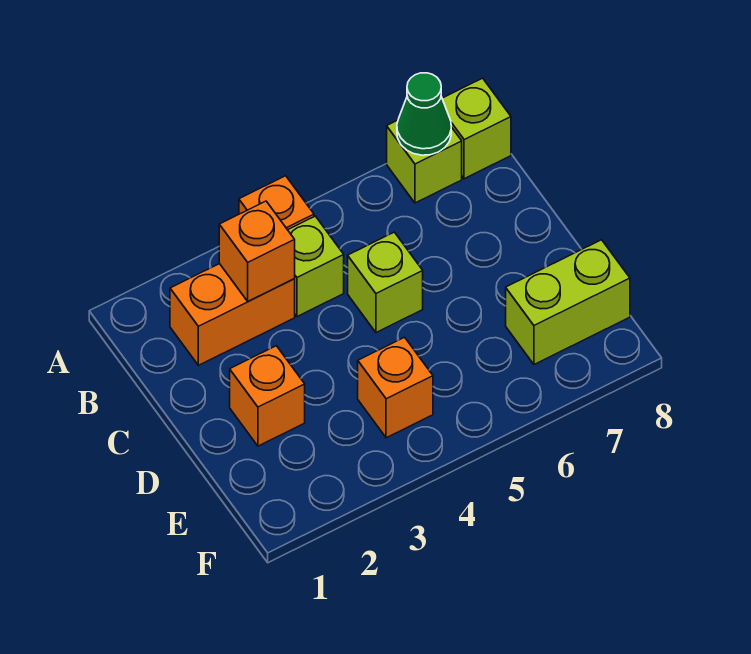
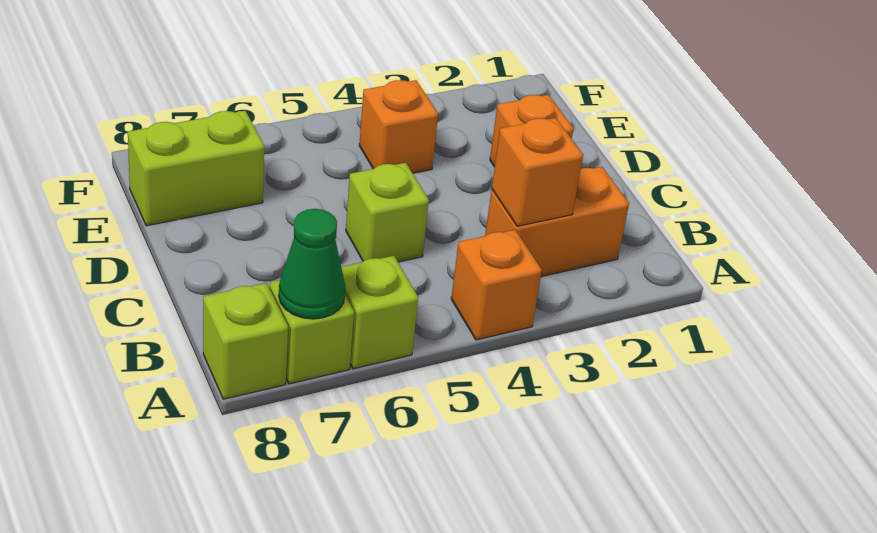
lime 1x1 brick [288,216,344,317] -> lime 1x1 brick moved to [341,256,418,369]

